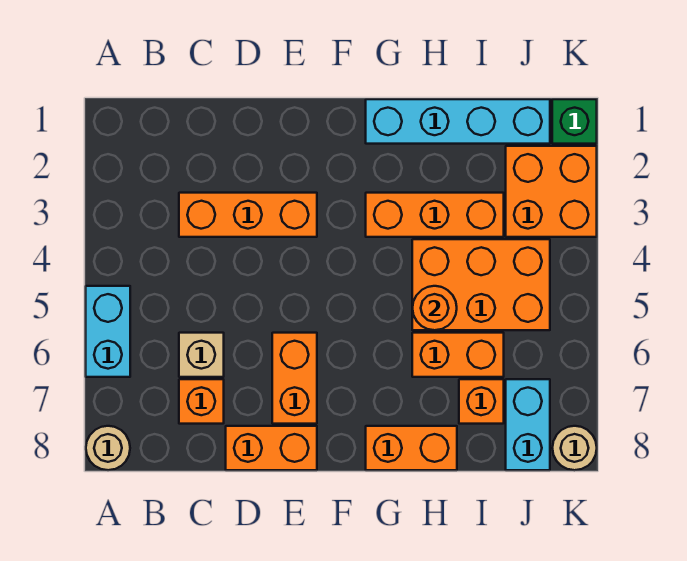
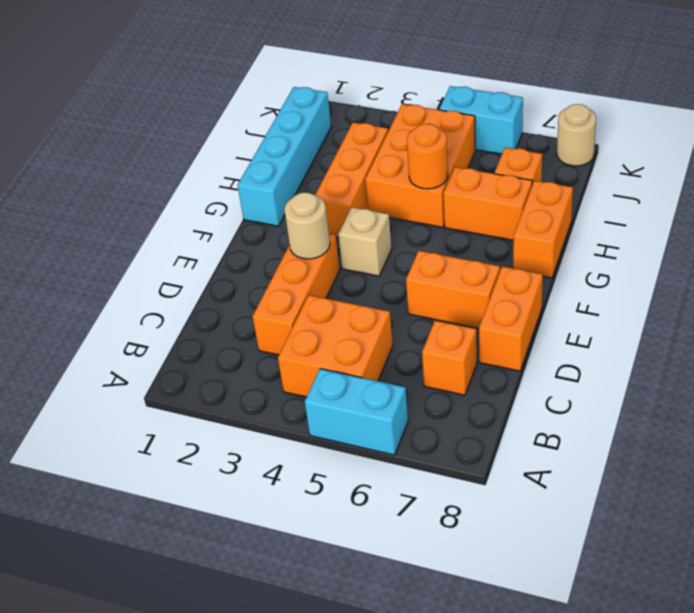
tan 1x1 round brick [86,426,130,470] -> tan 1x1 round brick moved to [284,193,330,259]
tan 1x1 brick [179,333,224,377] -> tan 1x1 brick moved to [338,207,392,276]
orange 1x2 brick [412,333,504,377] -> orange 1x2 brick turned to [444,167,532,240]
orange 2x2 brick [506,146,597,237] -> orange 2x2 brick moved to [278,295,393,397]
cyan 1x2 brick [506,379,550,470] -> cyan 1x2 brick moved to [439,86,523,154]
green 1x1 brick [552,99,597,144] -> none

